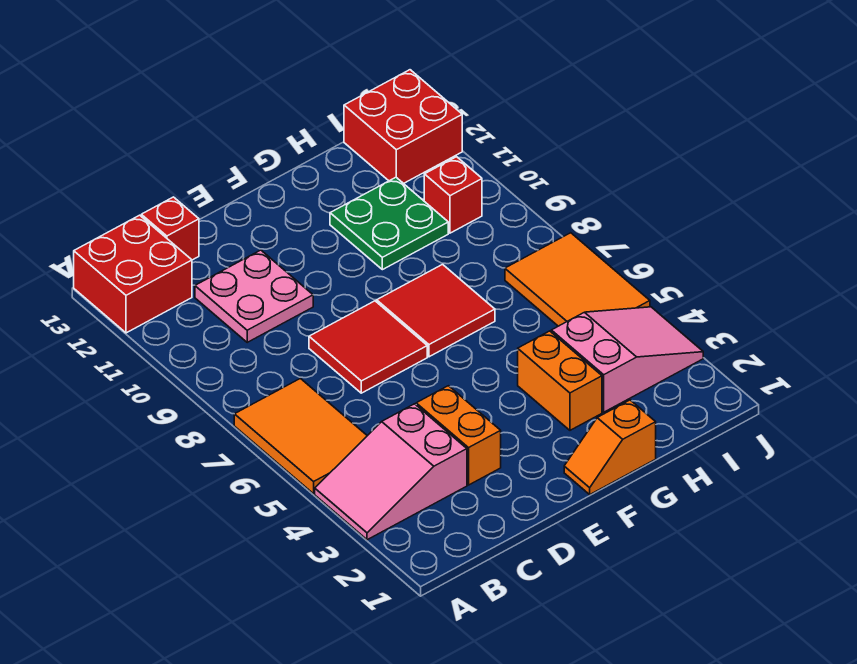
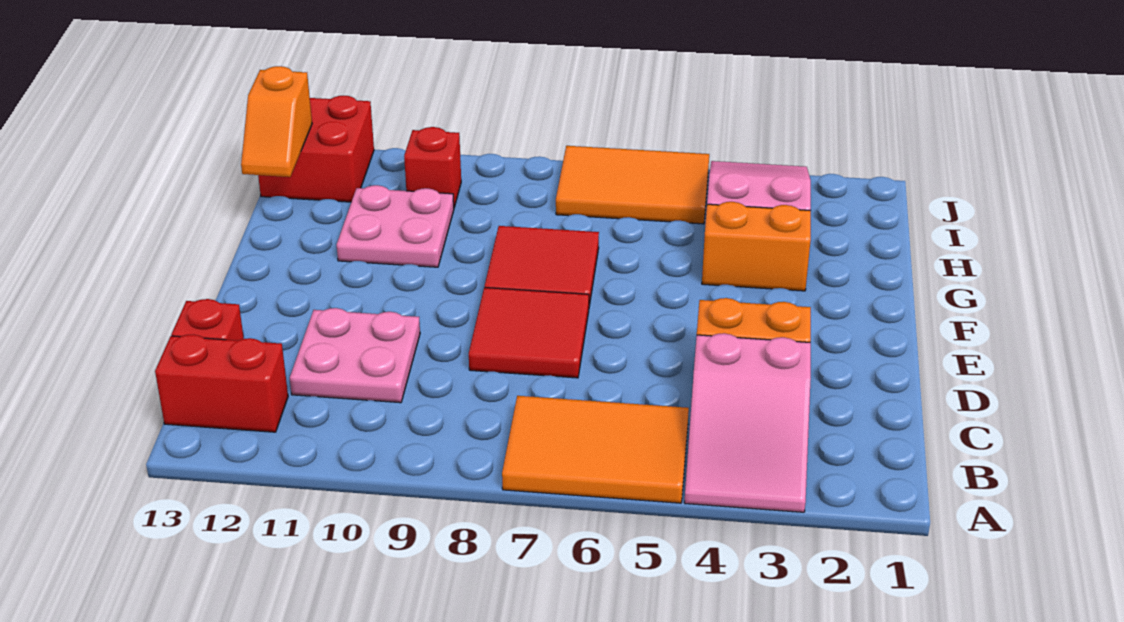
red 2x2 brick [74,215,192,333] -> red 1x2 brick [155,334,288,432]
orange 1x2 slope [564,400,656,494] -> orange 1x2 slope moved to [241,66,312,177]
green 2x2 plate [330,177,448,270] -> pink 2x2 plate [337,185,454,267]

